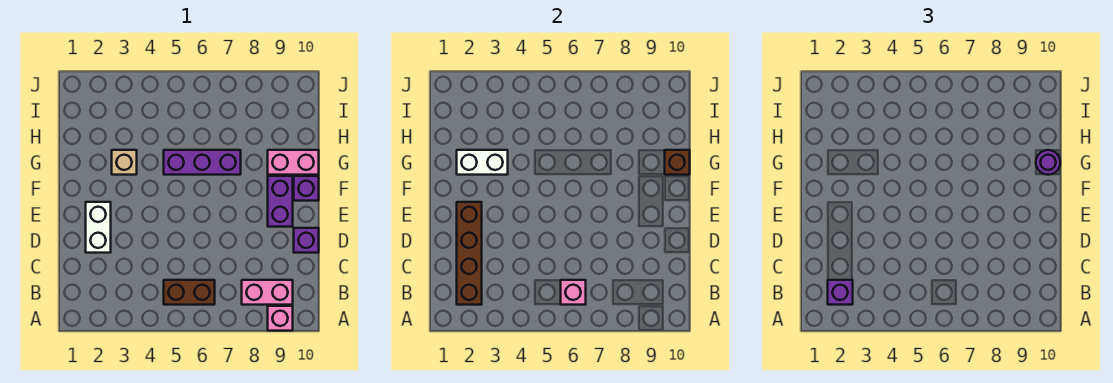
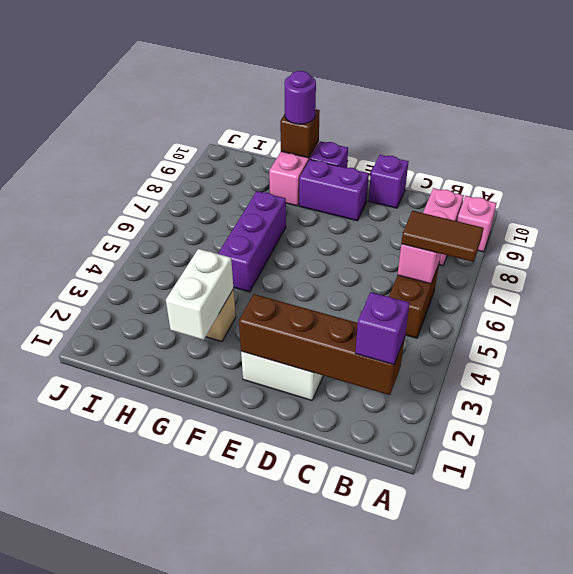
none -> brown 1x2 tile [401,211,484,262]

